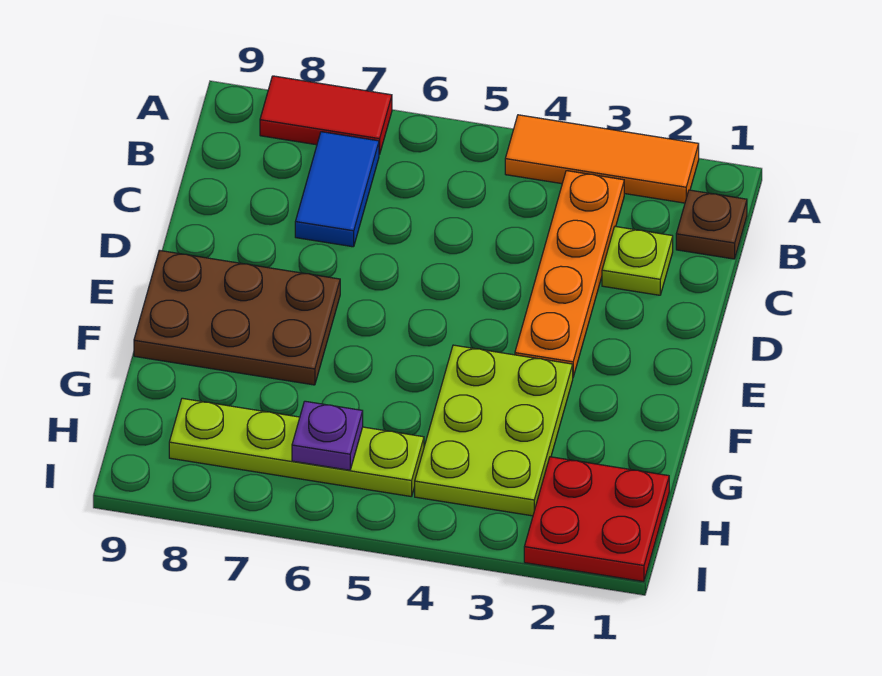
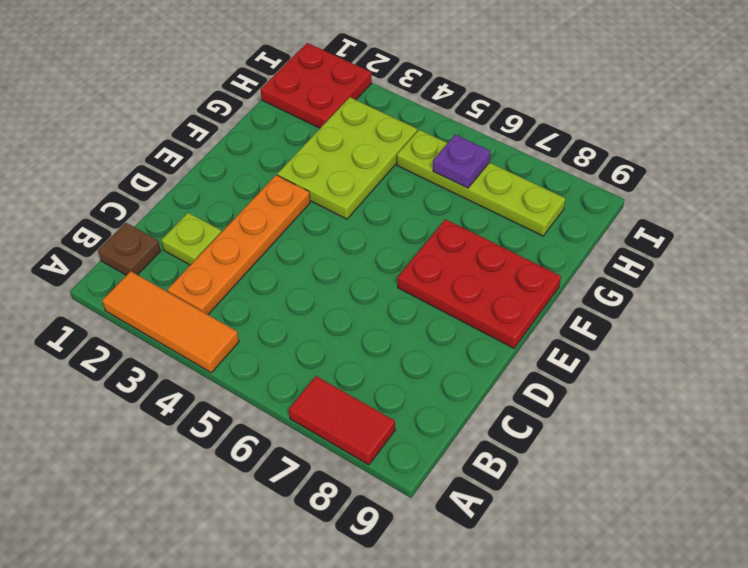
blue 1x2 tile [295,132,379,247] -> none
brown 2x3 plate [134,250,340,385] -> red 2x3 plate [398,219,561,348]

